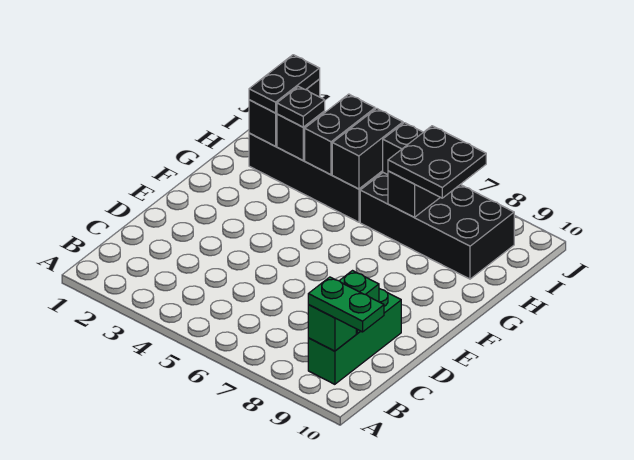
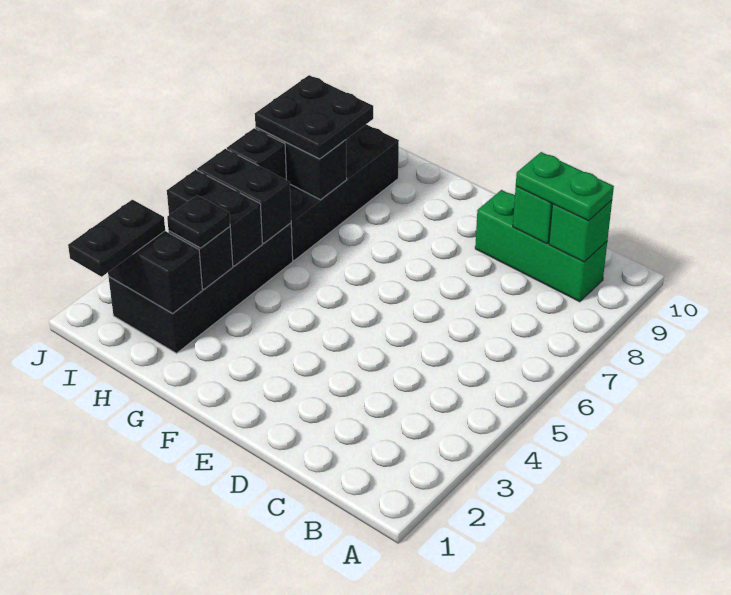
green 1x2 plate [308,277,384,332] -> green 1x2 plate turned to [516,152,614,221]
black 1x2 plate [249,55,320,113] -> black 1x2 plate turned to [68,200,165,277]

